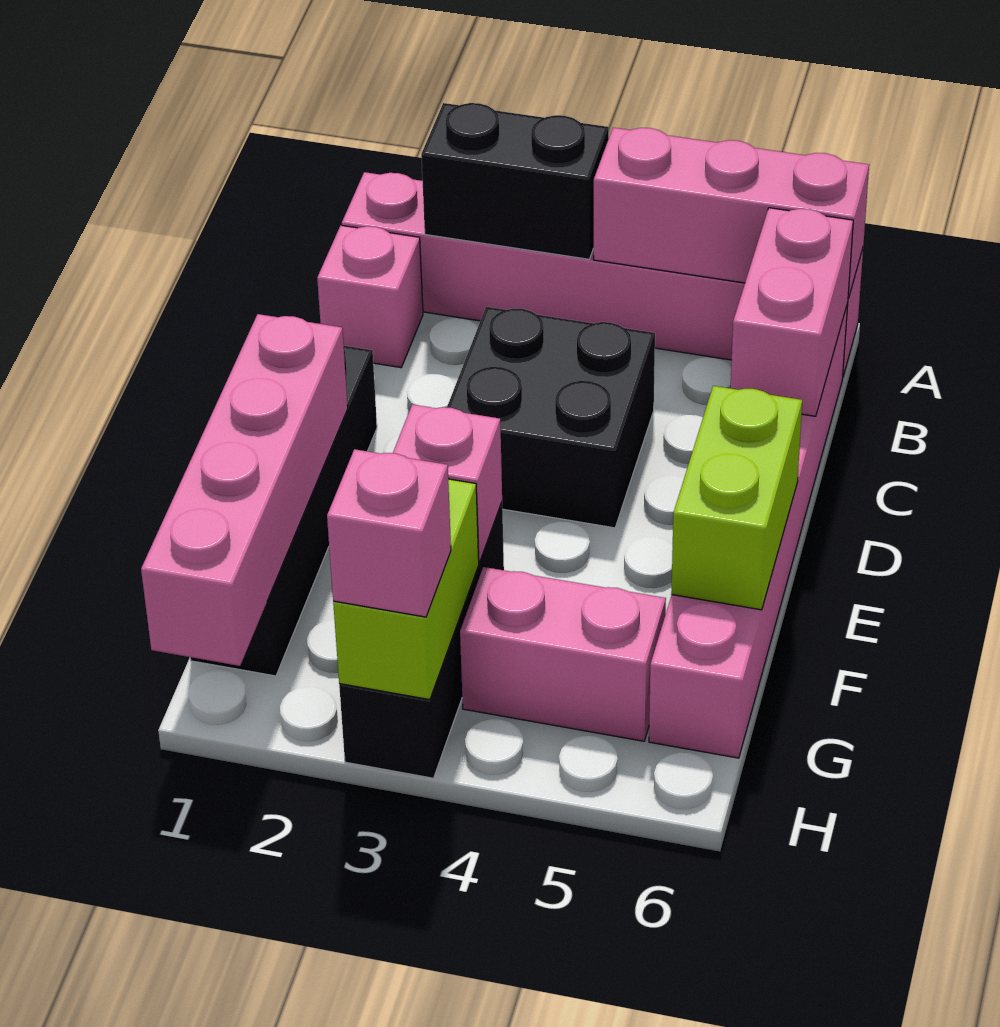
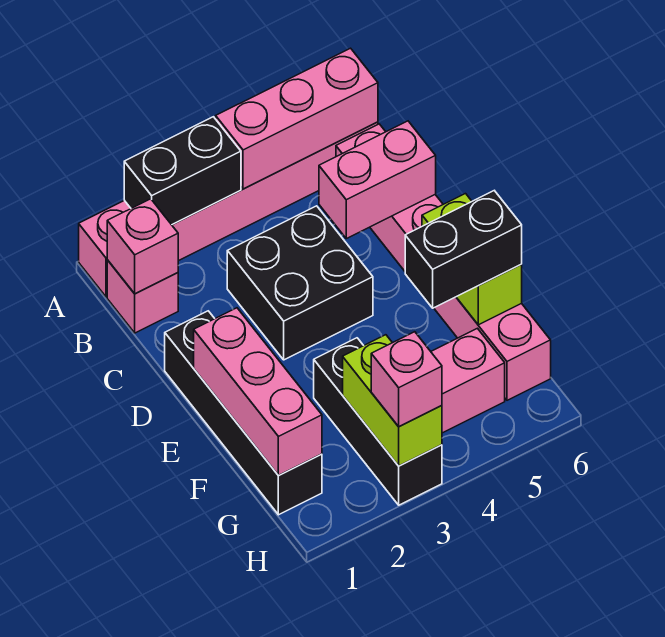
pink 1x2 brick [731,208,853,416] -> pink 1x2 brick turned to [319,121,436,239]
pink 1x4 brick [141,314,348,666] -> pink 1x3 brick [194,308,322,475]
pink 1x1 brick [393,404,502,562] -> pink 1x1 brick moved to [107,199,178,294]
none -> black 1x2 brick [405,191,522,308]

